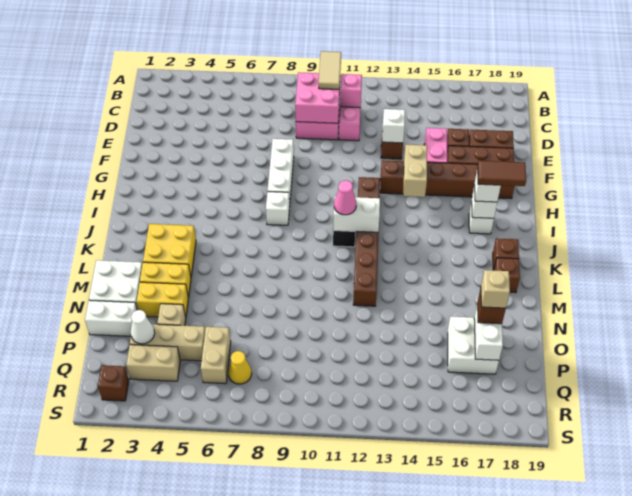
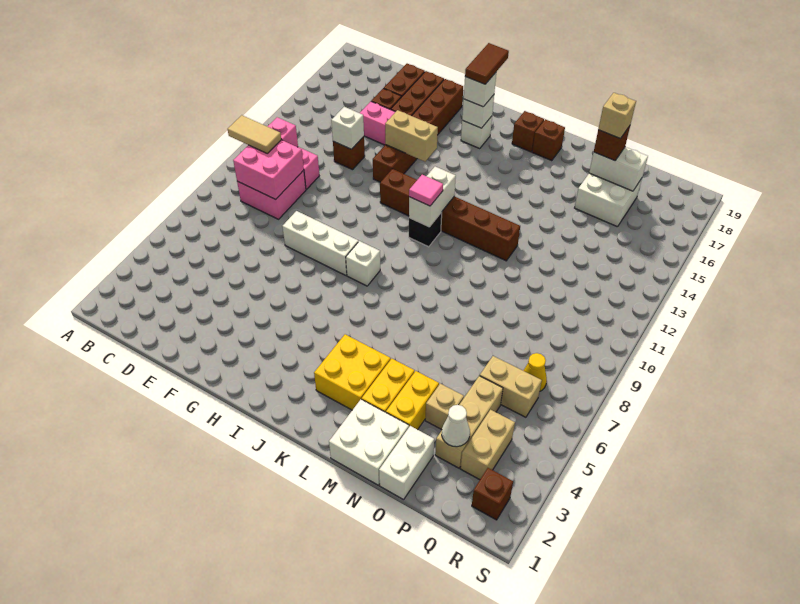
pink 1x1 cone [334,180,356,215] -> pink 1x1 tile [409,175,443,206]

